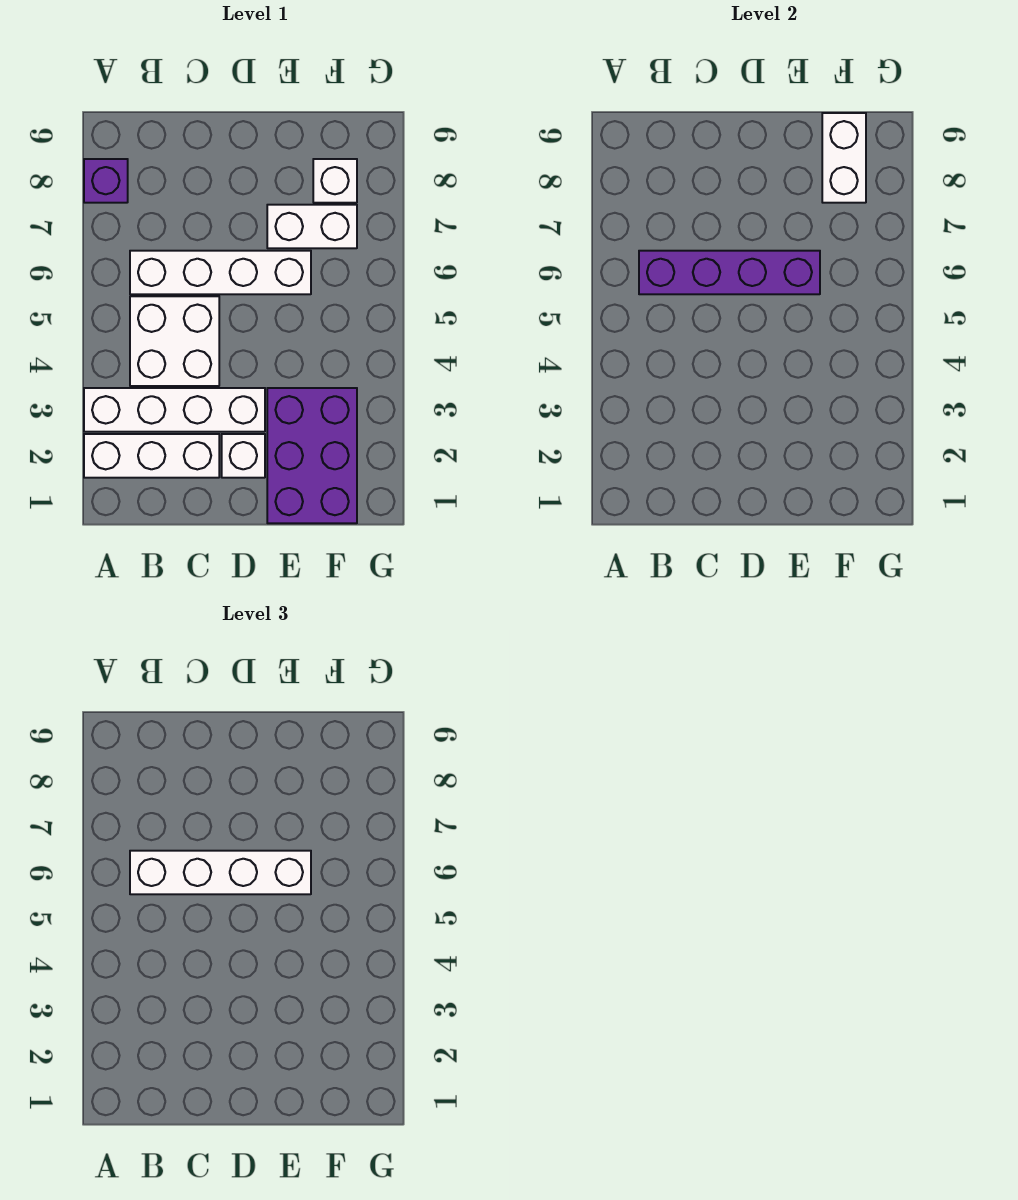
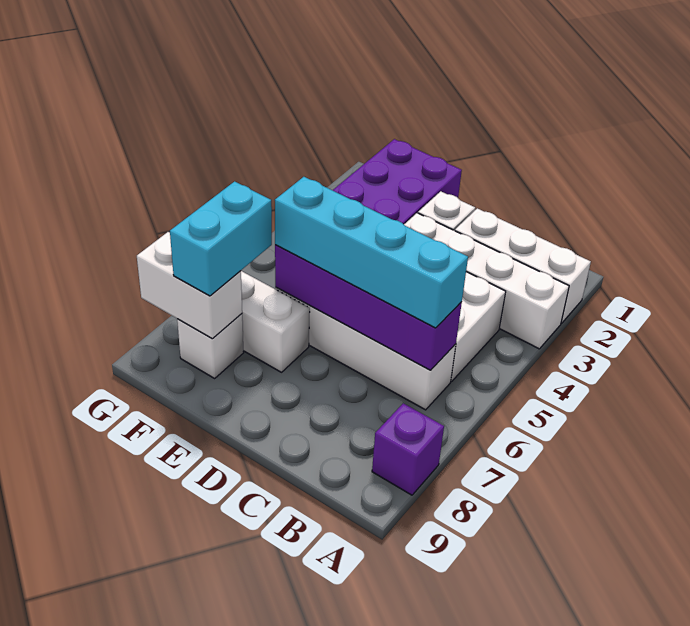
white 1x4 brick [130,851,311,894] -> cyan 1x4 brick [275,177,468,328]
none -> cyan 1x2 brick [170,181,272,296]
white 1x2 brick [822,113,866,203] -> white 1x2 brick turned to [137,232,242,339]

